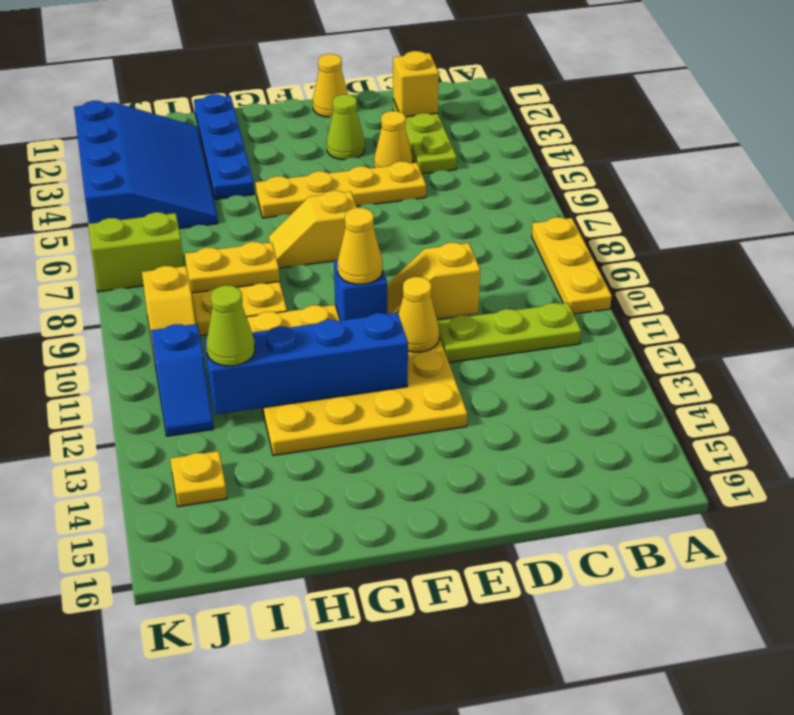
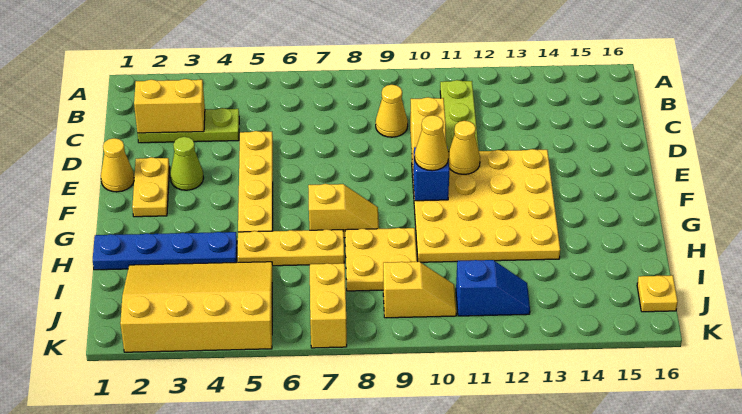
yellow 1x3 plate [532,217,612,314] -> yellow 1x3 plate moved to [237,229,344,266]
yellow 1x1 brick [393,51,439,117] -> yellow 1x2 brick [134,79,205,133]
yellow 1x1 cone [374,111,413,168] -> yellow 1x1 cone moved to [376,85,408,137]
yellow 1x2 slope [269,191,357,268] -> yellow 1x2 slope turned to [308,184,379,238]
blue 1x4 brick [204,313,408,414] -> none
yellow 1x2 plate [185,242,280,293] -> yellow 1x2 plate moved to [132,157,170,217]
blue 3x4 slope [74,101,218,229] -> yellow 3x4 slope [120,262,272,352]
lime 1x1 cone [206,285,255,366] -> none
lime 1x2 brick [88,212,184,292] -> yellow 1x2 brick [310,263,347,348]
yellow 1x1 plate [170,451,227,507] -> yellow 1x1 plate moved to [637,275,678,312]

